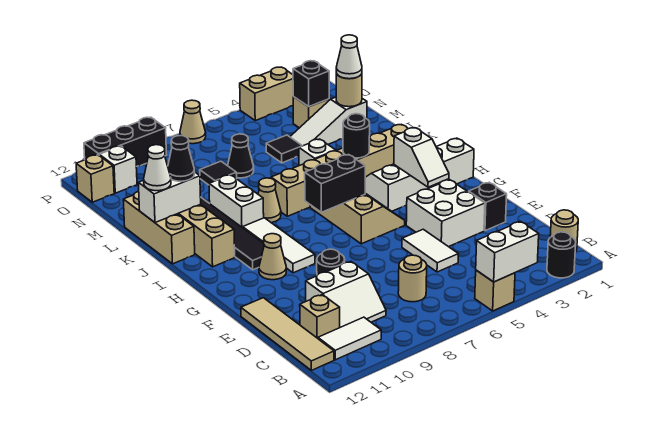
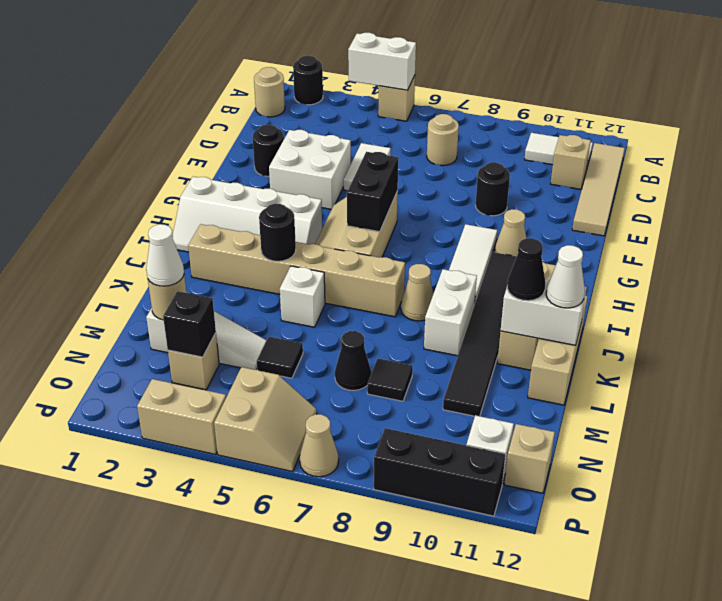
white 2x2 slope [306,262,386,327] -> none
black 1x1 brick [469,182,507,231] -> black 1x1 round brick [252,125,284,176]
white 1x2 slope [394,128,449,187] -> none
black 1x2 brick [305,155,365,212] -> black 1x2 brick turned to [347,152,398,232]
none -> tan 2x2 slope [214,367,317,472]

